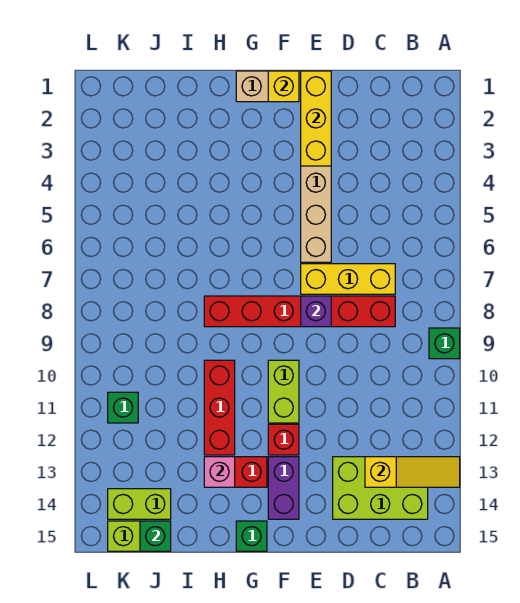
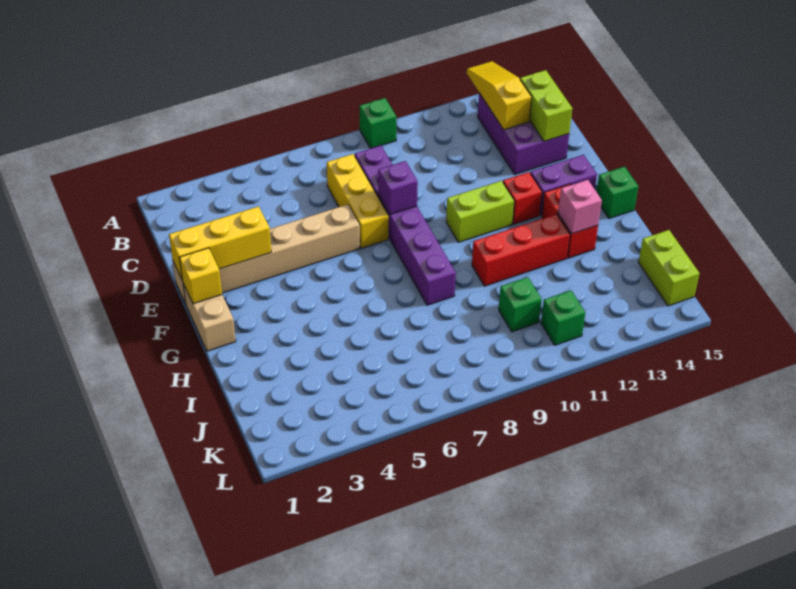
lime 2x3 brick [333,457,428,519] -> purple 2x3 brick [478,93,569,174]
red 1x6 brick [204,296,395,327] -> purple 1x6 brick [355,146,456,305]
lime 1x2 brick [108,489,171,519] -> lime 1x2 brick moved to [520,70,572,141]
green 1x1 brick [140,521,171,551] -> green 1x1 brick moved to [499,277,542,332]

